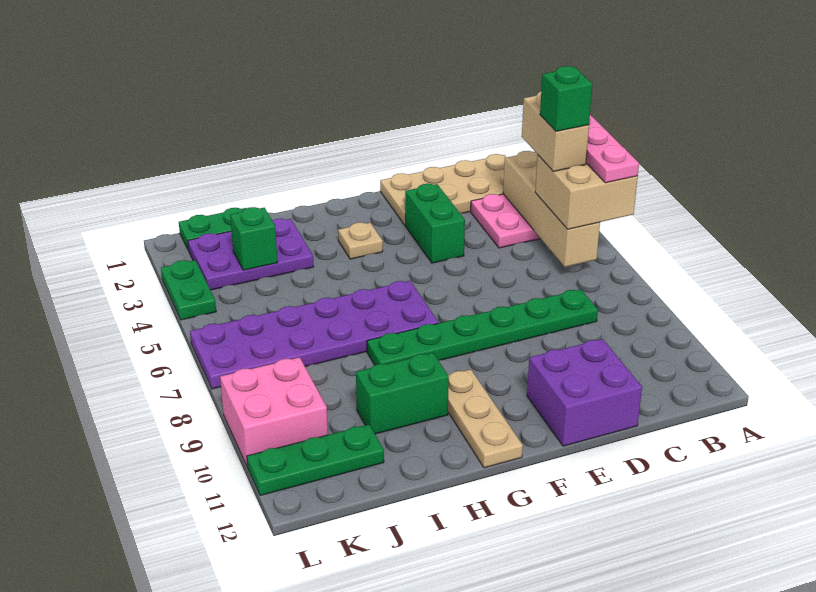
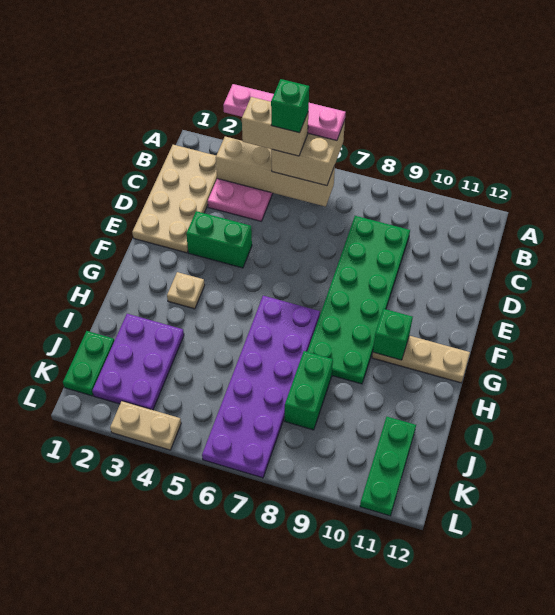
green 1x6 plate [367,289,598,365] -> green 2x6 plate [307,216,410,384]
purple 2x2 brick [527,339,642,446] -> none
green 1x2 brick [356,353,449,434] -> green 1x2 brick moved to [285,351,333,430]
green 1x1 brick [230,207,278,270] -> green 1x1 brick moved to [373,309,413,360]
pink 2x2 brick [220,357,328,467] -> none
green 1x2 plate [161,260,216,320] -> tan 1x2 plate [110,401,181,450]

